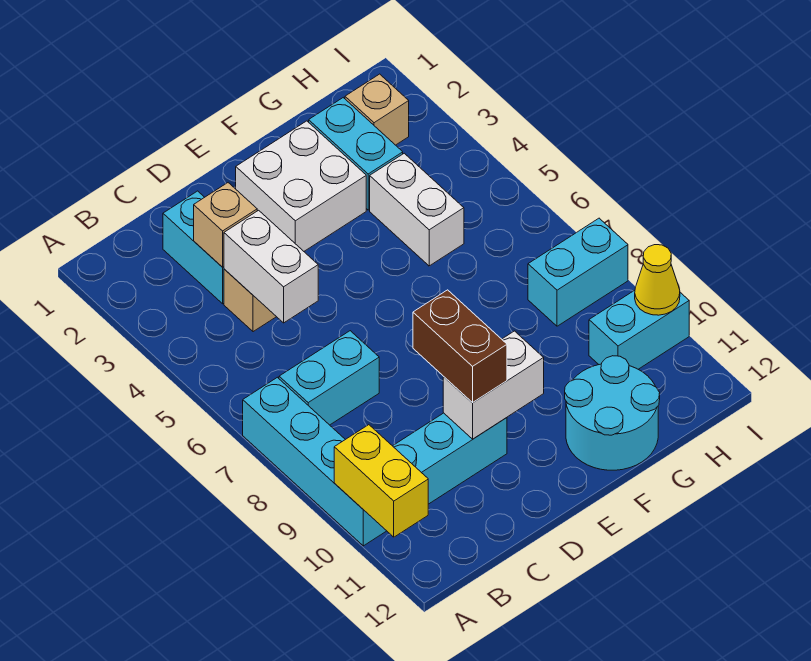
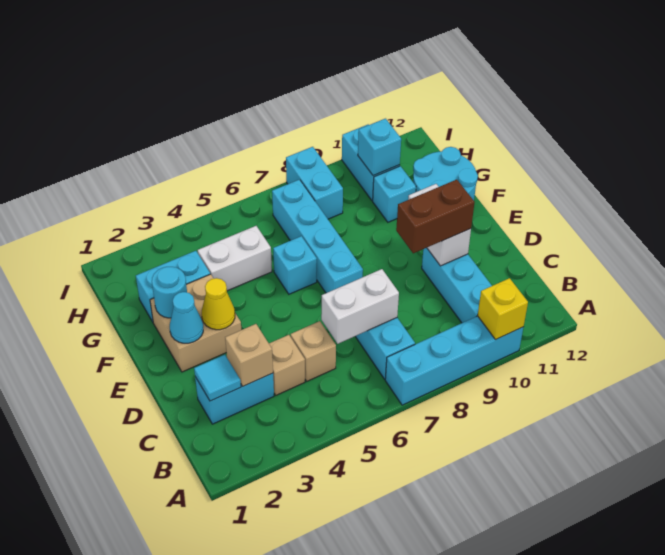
yellow 1x2 brick [334,425,428,537] -> yellow 1x1 brick [478,278,528,340]
none -> cyan 1x1 tile [194,355,241,401]
white 1x2 brick [224,210,318,323] -> white 1x2 brick moved to [321,269,399,344]
white 2x2 brick [236,121,366,251] -> tan 2x2 brick [150,274,241,372]
none -> cyan 1x1 cone [170,292,203,343]
none -> cyan 1x4 brick [272,180,363,293]
none -> cyan 1x1 round brick [152,267,187,318]
none -> cyan 1x1 brick [273,236,317,294]
none -> cyan 1x1 brick [373,166,416,222]
tan 1x1 brick [345,74,409,145] -> tan 1x1 brick moved to [291,321,336,381]
none -> cyan 1x1 brick [358,119,401,176]
yellow 1x1 cone [635,245,680,315] -> yellow 1x1 cone moved to [202,278,235,330]

